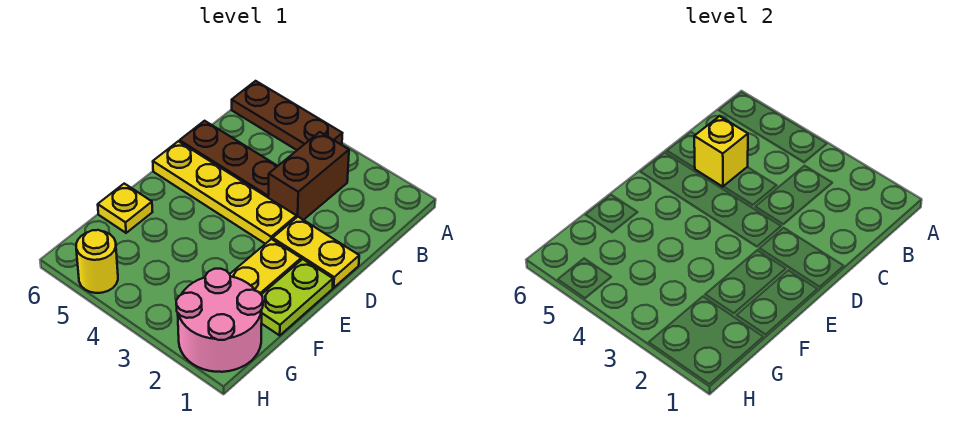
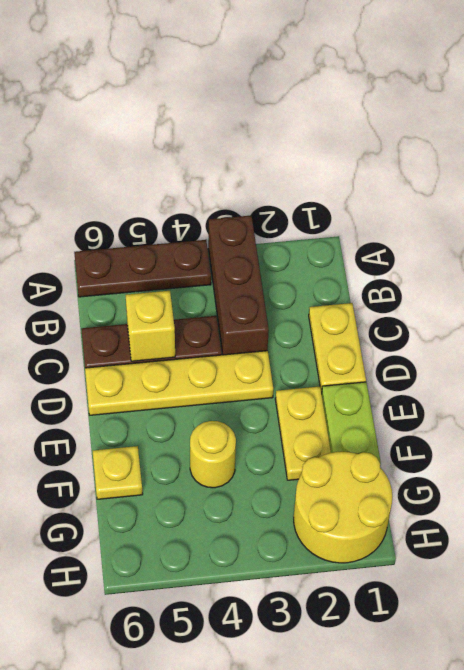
brown 1x2 brick [268,132,349,220] -> brown 1x3 brick [208,216,269,355]
yellow 1x2 plate [273,217,359,288] -> yellow 1x2 plate turned to [309,303,366,393]
pink 2x2 round brick [176,269,263,372] -> yellow 2x2 round brick [294,452,392,563]
yellow 1x1 round brick [76,230,118,293] -> yellow 1x1 round brick moved to [190,421,236,488]

